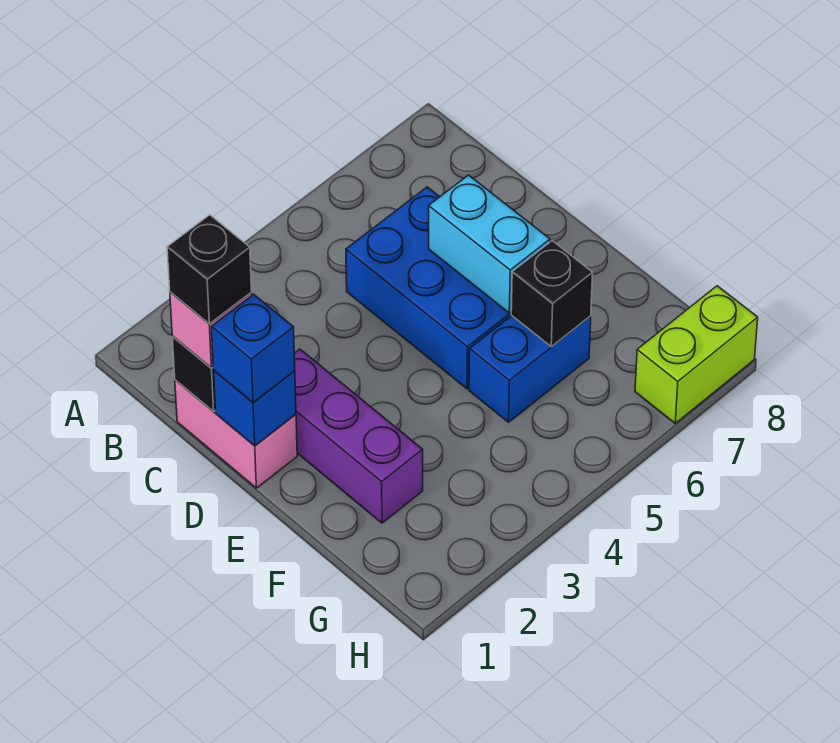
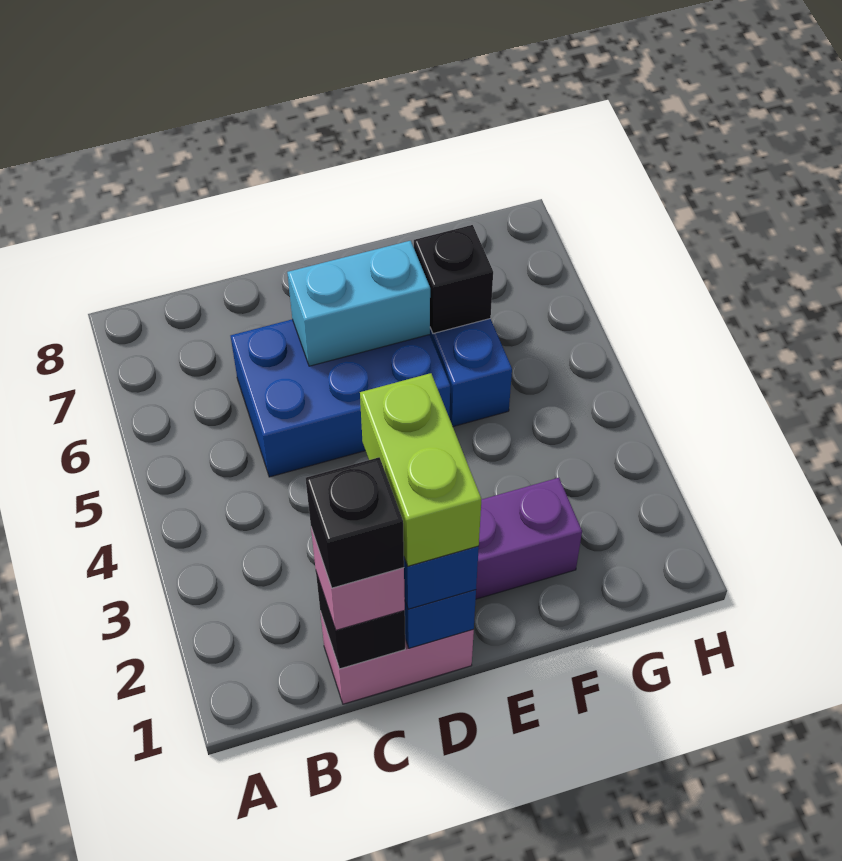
lime 1x2 brick [635,286,758,423] -> lime 1x2 brick moved to [360,373,481,566]

